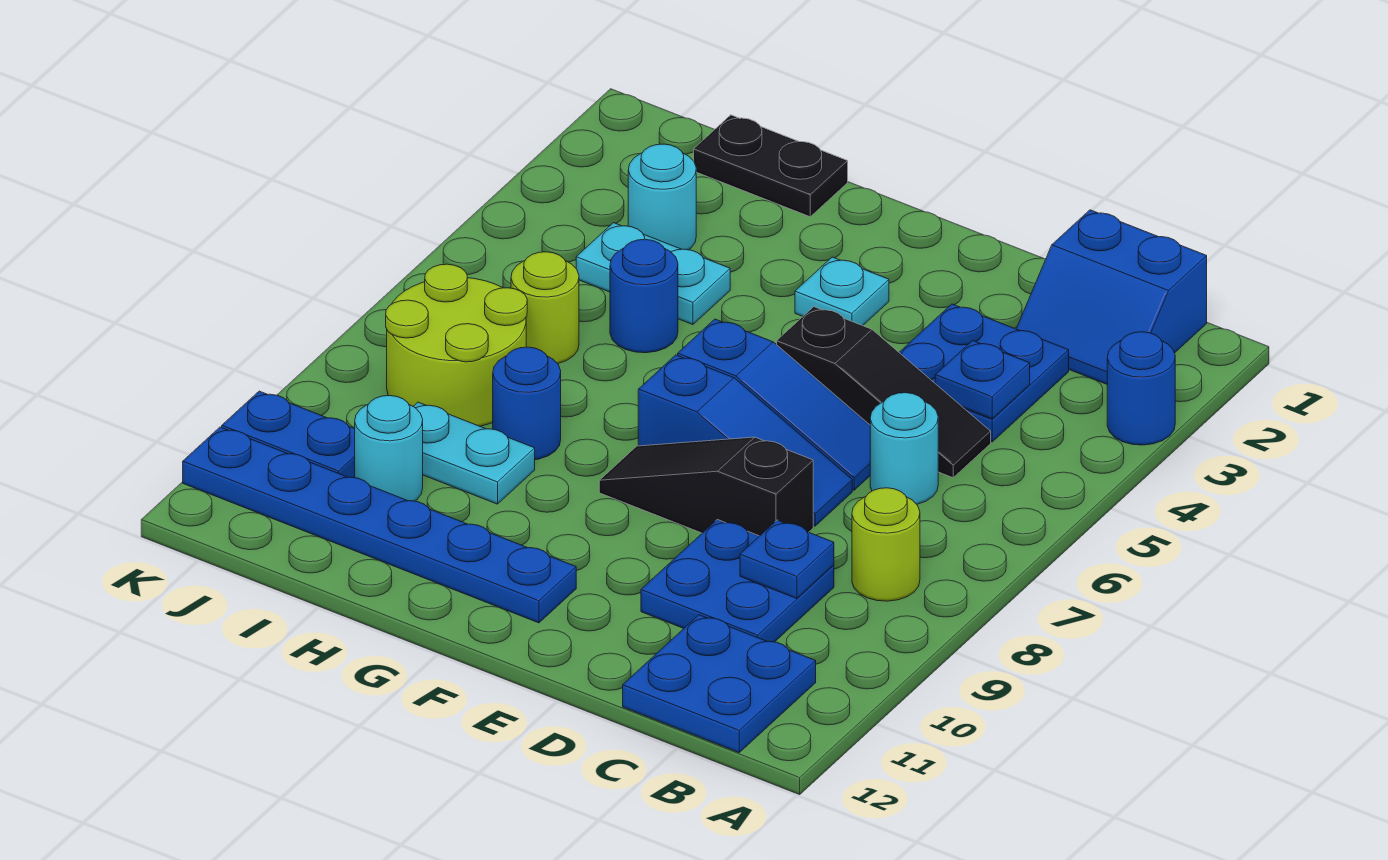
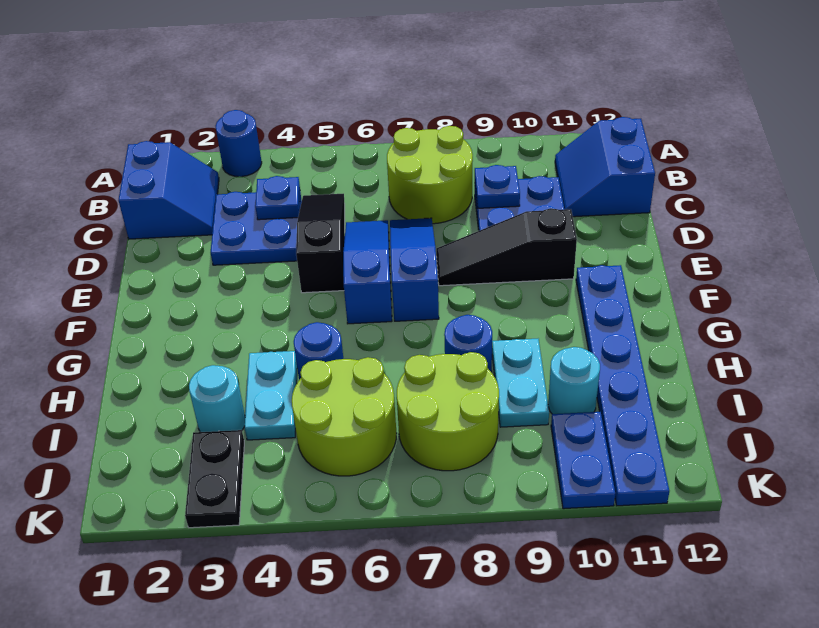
lime 1x1 round brick [852,488,920,601] -> lime 2x2 round brick [387,126,473,224]
blue 2x2 plate [623,615,816,752] -> blue 2x2 slope [555,117,655,217]
cyan 1x1 round brick [870,393,938,504] -> none
black 1x3 slope [599,437,813,536] -> black 1x3 slope turned to [436,208,577,286]
cyan 1x1 plate [795,257,889,326] -> none
black 1x2 plate [694,115,848,217] -> black 1x2 plate moved to [185,430,244,528]
lime 1x1 round brick [511,252,579,364] -> lime 2x2 round brick [292,357,397,476]

